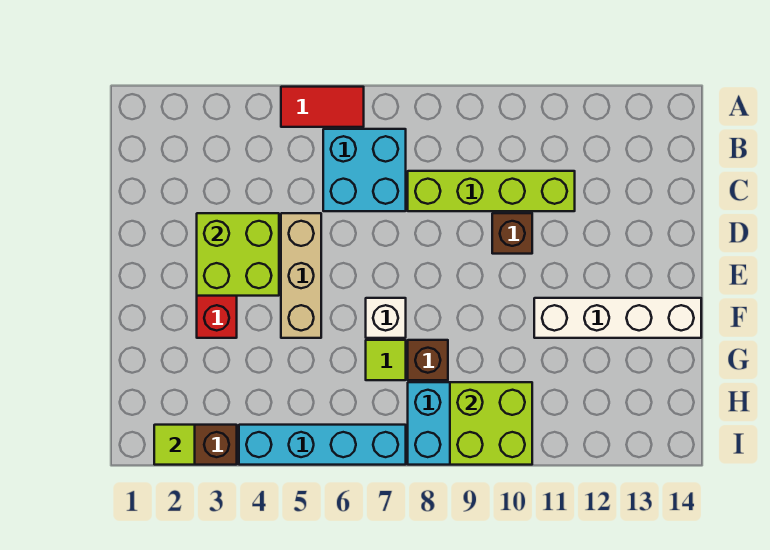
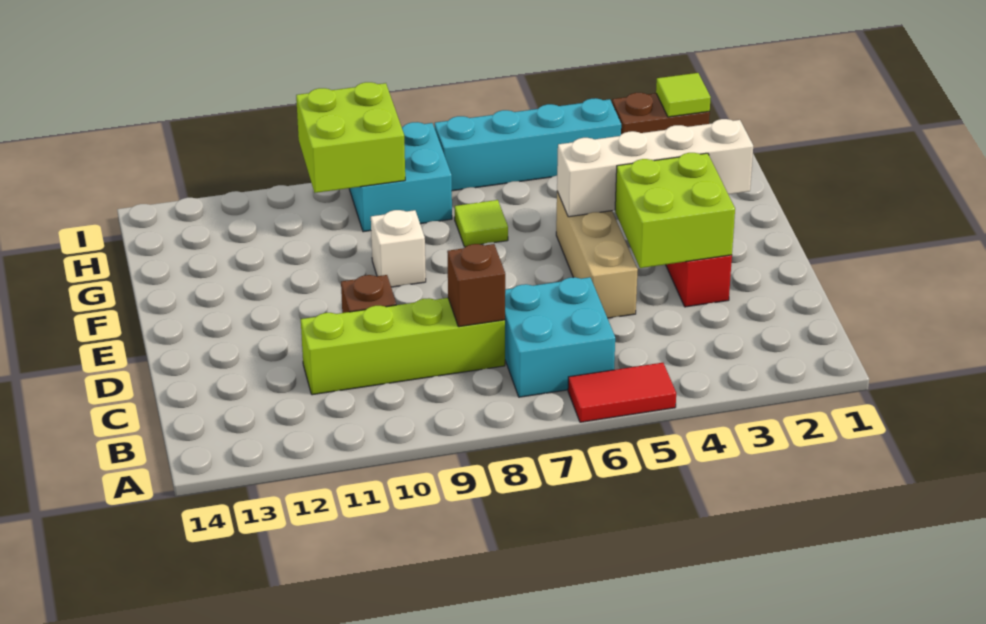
white 1x1 brick [366,298,406,338] -> white 1x1 brick moved to [371,210,426,287]
white 1x4 brick [534,298,701,338] -> white 1x4 brick moved to [557,119,753,217]
brown 1x1 brick [408,340,448,380] -> brown 1x1 brick moved to [447,244,505,327]

